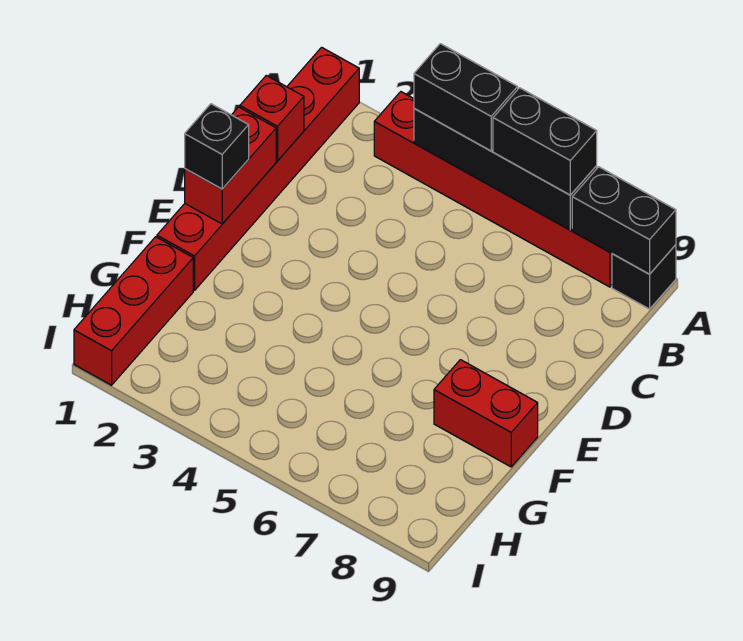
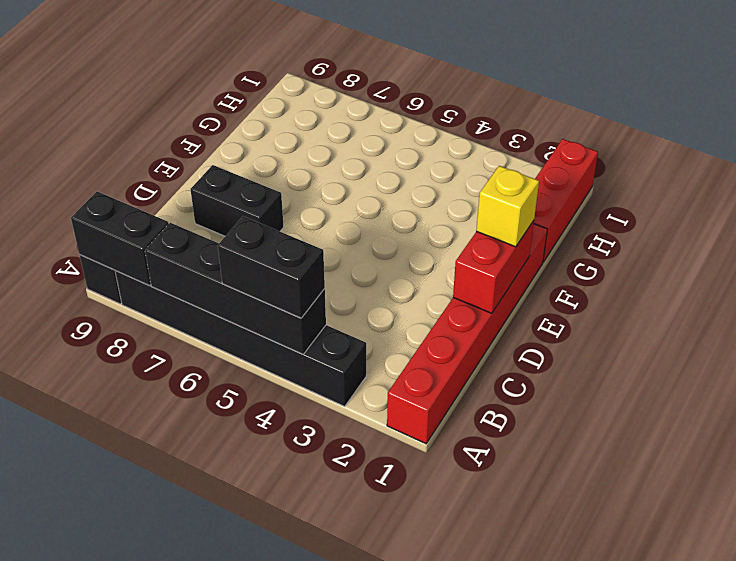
red 1x6 brick [374,92,612,287] -> black 1x6 brick [115,271,366,406]
black 1x2 brick [493,88,597,195] -> black 1x2 brick moved to [190,165,284,236]
red 1x1 brick [240,76,304,161] -> none
black 1x1 brick [185,104,249,189] -> yellow 1x1 brick [476,166,539,247]
red 1x2 brick [434,360,538,467] -> none

